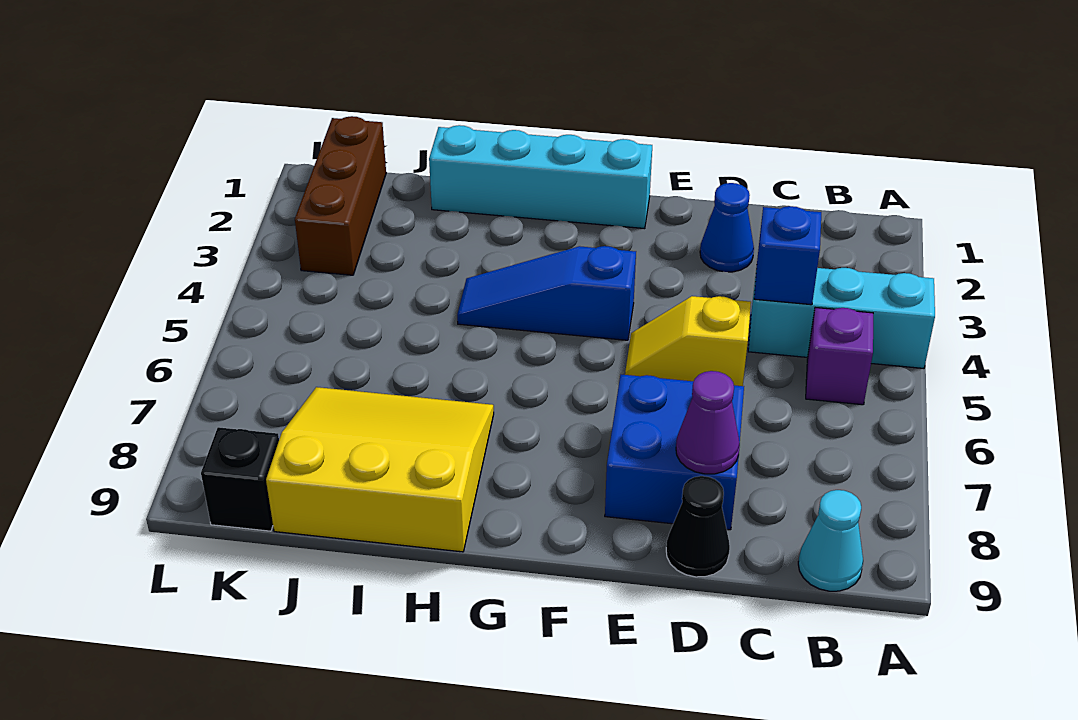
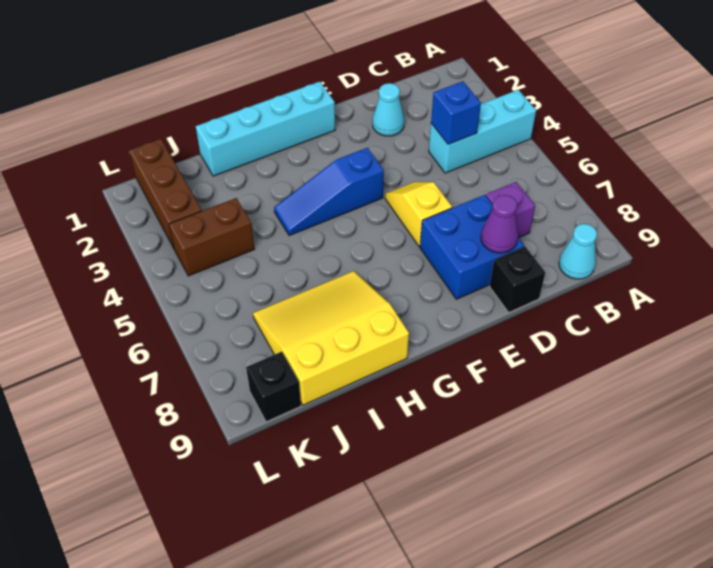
purple 1x1 brick [806,308,873,405] -> purple 1x1 brick moved to [486,182,535,238]
blue 1x1 cone [700,183,754,272] -> cyan 1x1 cone [373,83,404,136]
yellow 1x2 slope [625,296,751,386] -> yellow 1x2 slope turned to [385,182,452,247]
black 1x1 cone [666,476,730,577] -> black 1x1 brick [490,247,545,312]
none -> brown 1x2 brick [169,198,254,276]

